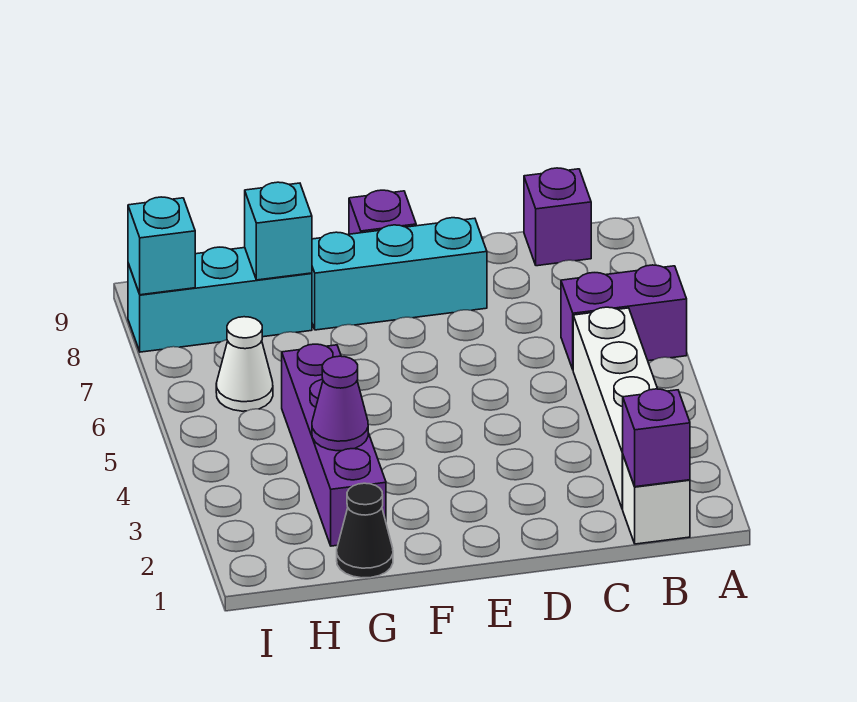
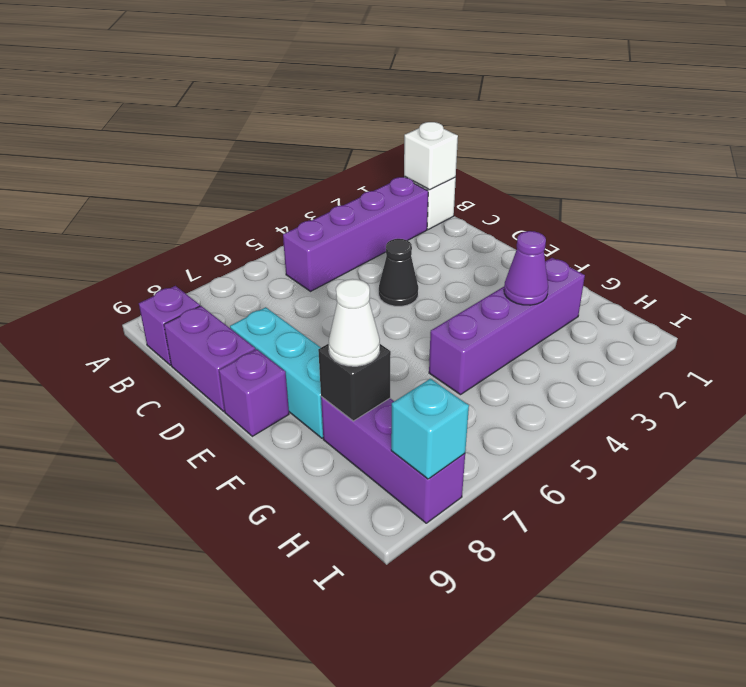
purple 1x2 brick [561,265,687,369] -> purple 1x2 brick moved to [164,306,255,411]
purple 1x1 brick [623,389,690,487] -> white 1x1 brick [404,122,458,190]
white 1x4 brick [573,307,657,509] -> purple 1x4 brick [283,177,428,291]
black 1x1 cone [337,483,393,578] -> black 1x1 cone moved to [379,239,418,306]
cyan 1x3 brick [128,247,312,352] -> purple 1x3 brick [321,396,465,523]
cyan 1x1 brick [245,182,312,280] -> black 1x1 brick [318,344,391,421]
white 1x1 cone [216,317,273,411] -> white 1x1 cone moved to [328,279,380,366]

